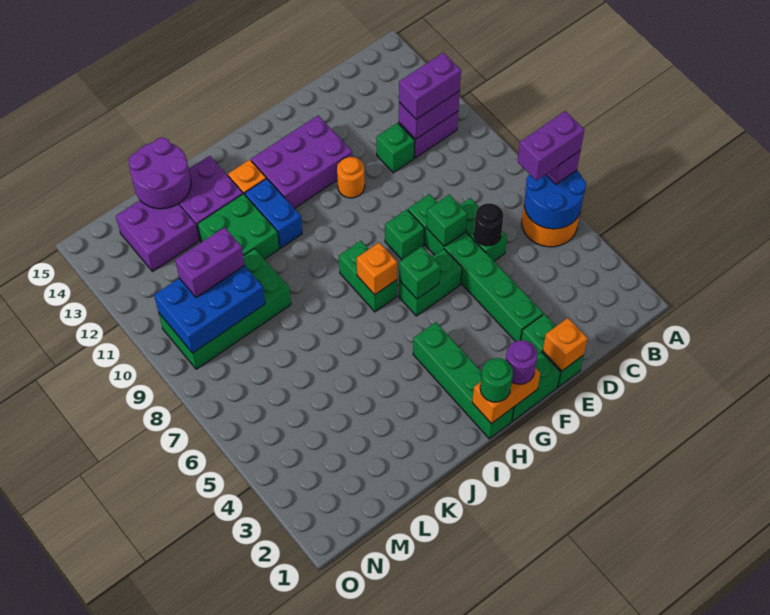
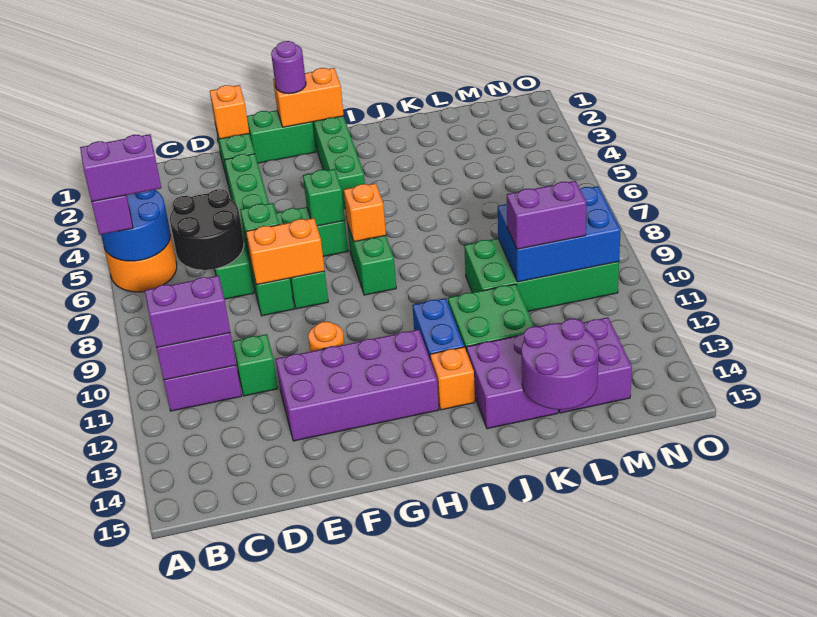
black 1x1 round brick [474,203,504,246] -> black 2x2 round brick [170,189,244,270]
none -> orange 1x2 brick [246,218,325,285]
purple 2x3 brick [251,116,352,209] -> purple 2x4 brick [275,330,439,441]
green 1x1 round brick [480,358,513,402] -> none

